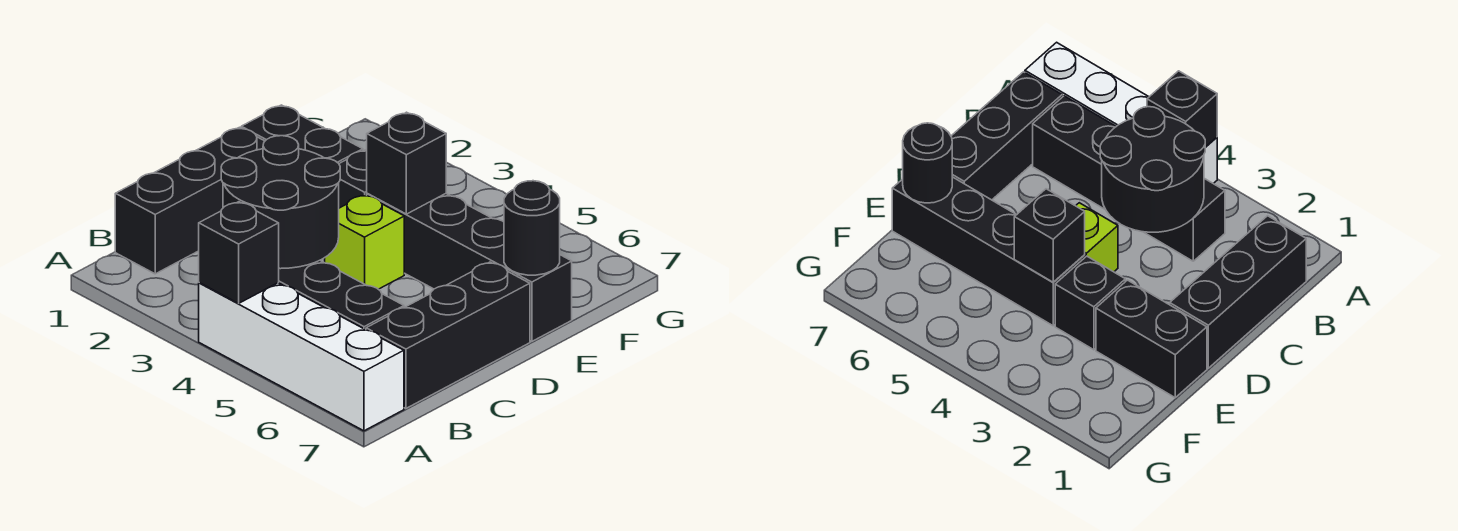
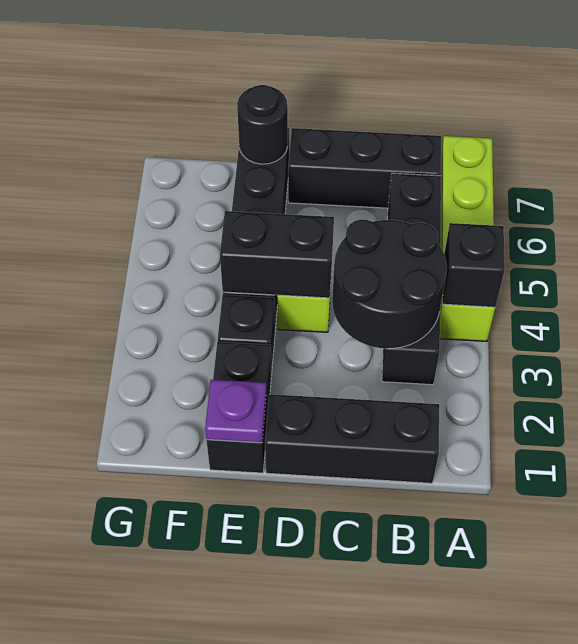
white 1x4 brick [199,283,404,431] -> lime 1x4 brick [440,136,495,341]
none -> purple 1x1 plate [205,380,266,443]
black 1x1 brick [366,112,446,214] -> black 1x2 brick [220,211,334,298]

